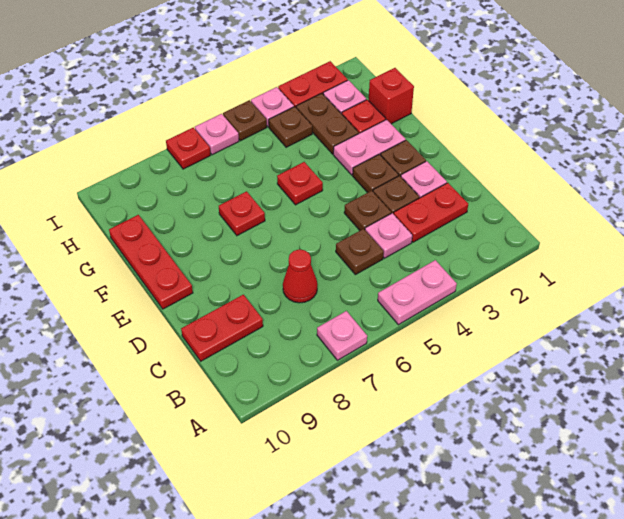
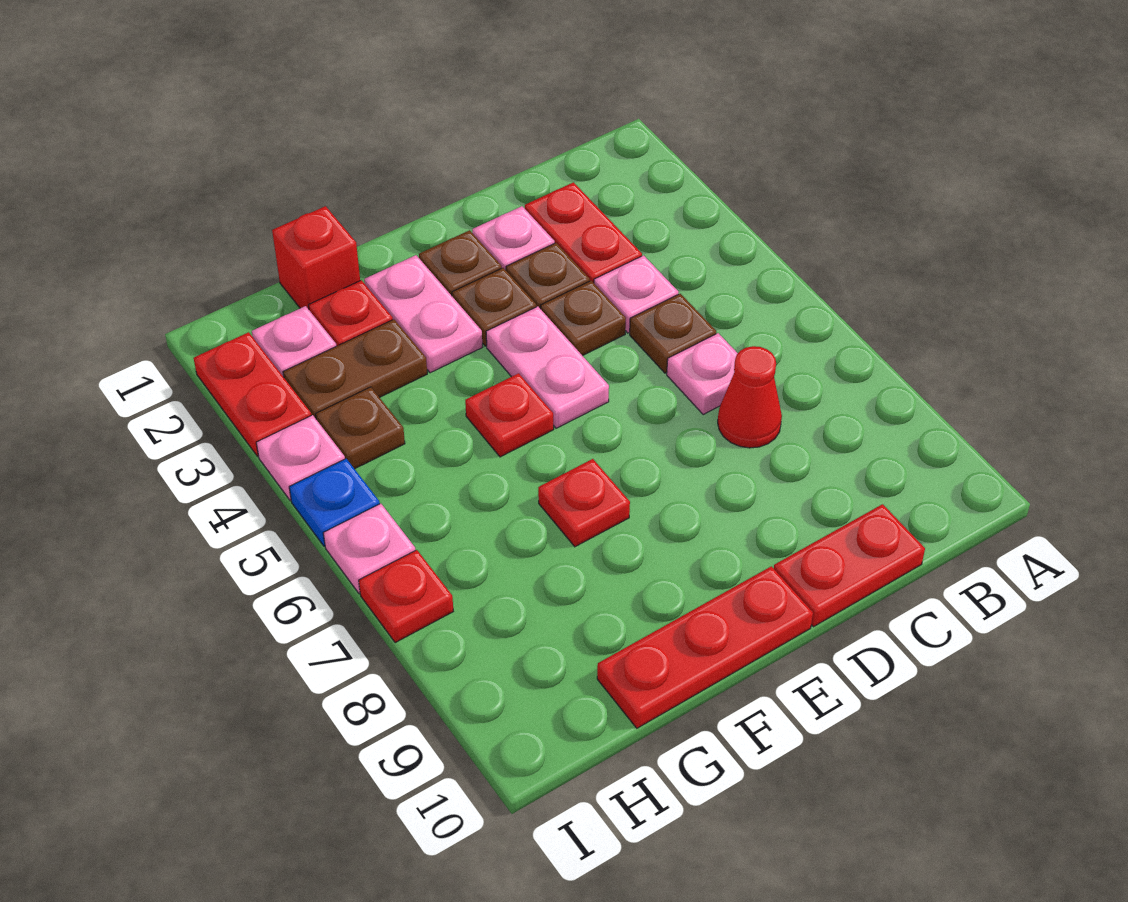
pink 1x2 plate [378,260,457,325] -> pink 1x2 plate moved to [486,306,609,428]
pink 1x1 plate [317,311,367,360] -> pink 1x1 plate moved to [667,333,738,415]
red 1x2 plate [181,295,263,361] -> red 1x2 plate turned to [774,504,925,627]
brown 1x1 plate [223,100,267,141] -> blue 1x1 plate [289,459,380,546]

